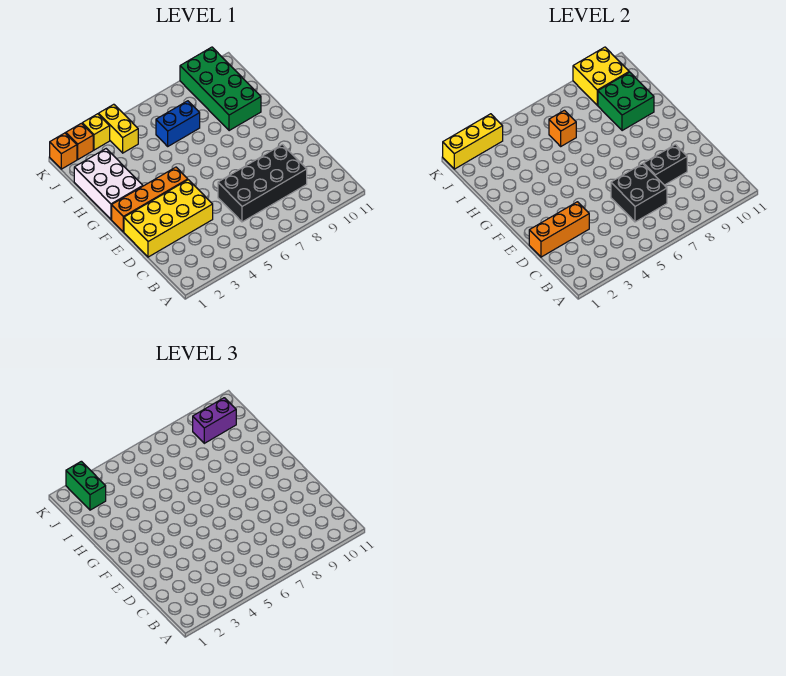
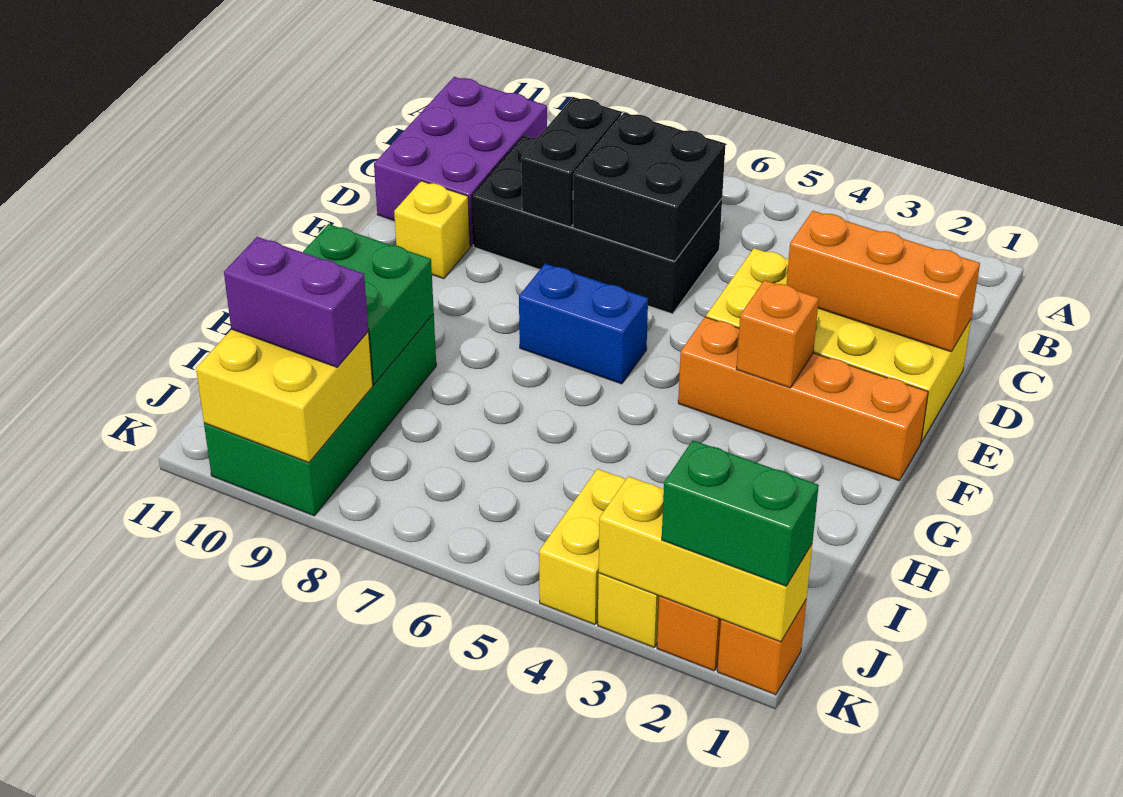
none -> purple 2x3 brick [374,77,547,246]
black 1x2 brick [644,145,687,185] -> black 1x2 brick turned to [521,97,621,227]
none -> yellow 1x1 brick [394,181,470,279]
white 2x3 brick [74,149,143,219] -> none
blue 1x2 brick [156,101,200,146] -> blue 1x2 brick moved to [519,264,648,384]
orange 1x1 brick [549,110,576,146] -> orange 1x1 brick moved to [737,280,819,388]
green 1x2 brick [66,461,106,510] -> green 1x2 brick turned to [662,440,819,586]

